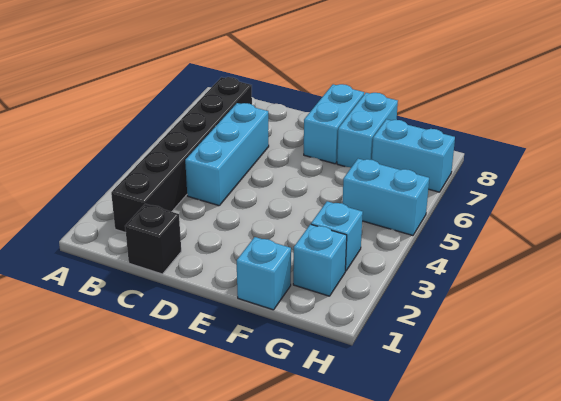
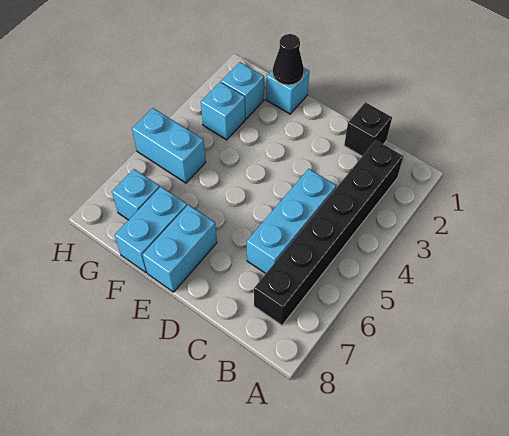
none -> black 1x1 cone [273,34,304,85]
cyan 1x2 brick [372,119,455,192] -> cyan 1x1 brick [112,169,160,220]

